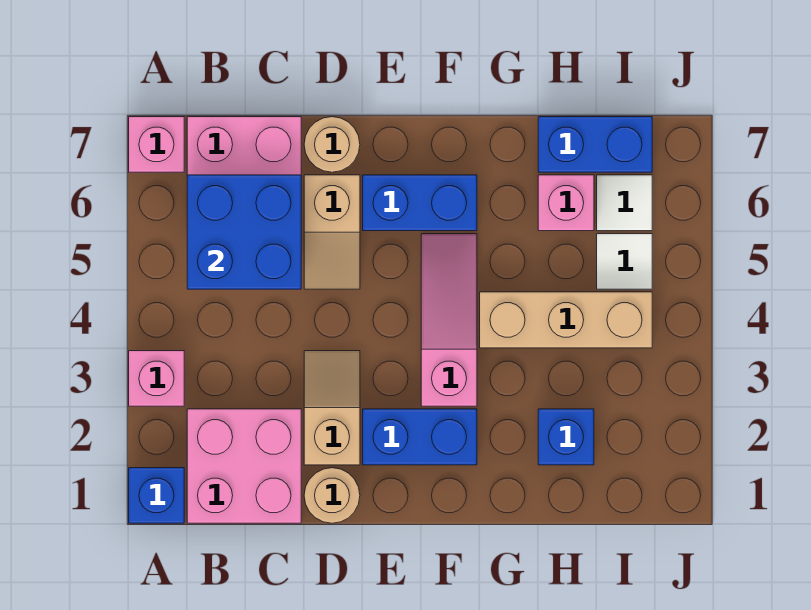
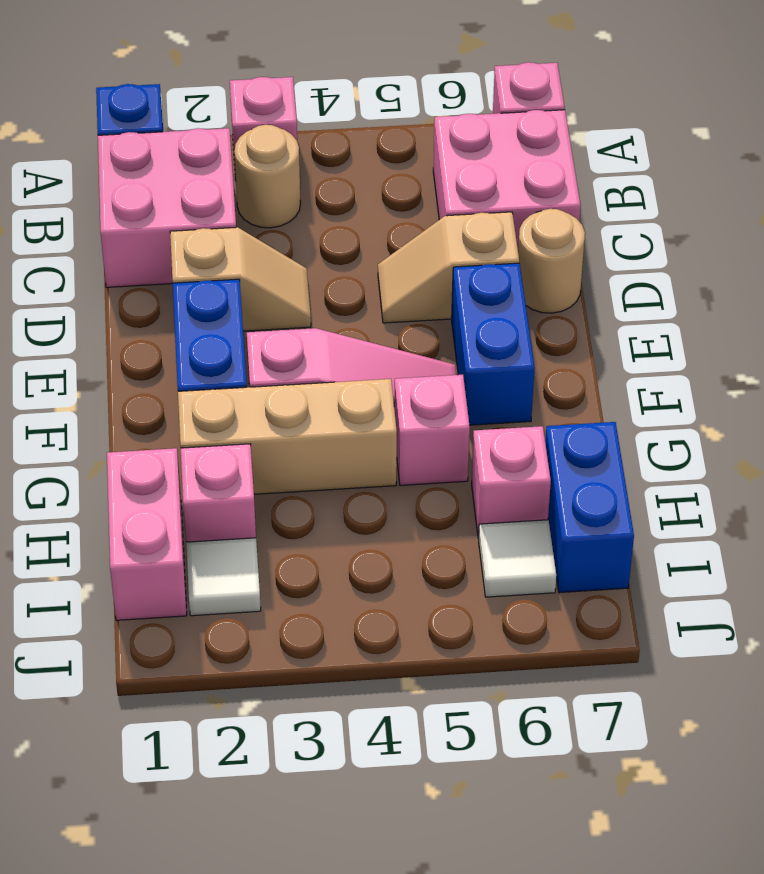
blue 2x2 brick [187,175,301,289] -> none
tan 1x1 round brick [304,468,360,523] -> tan 1x1 round brick moved to [234,125,301,228]
tan 1x3 brick [480,292,652,348] -> tan 1x3 brick turned to [178,379,397,494]
none -> pink 1x1 brick [394,375,470,485]
none -> pink 1x2 brick [107,448,187,620]
blue 1x1 brick [538,409,594,465] -> pink 1x1 brick [181,444,256,542]
white 1x1 tile [597,234,652,289] -> white 1x1 tile moved to [186,538,261,616]

